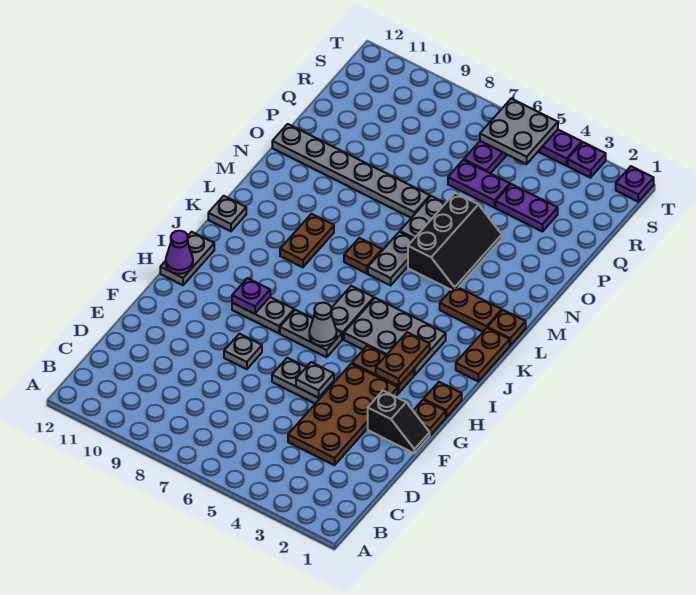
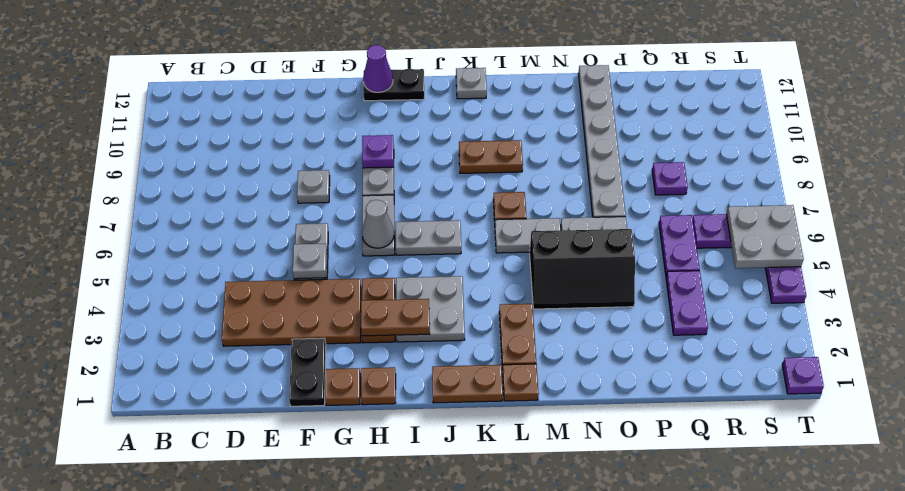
black 1x2 slope [368,391,430,453] -> black 1x2 plate [289,338,326,406]
grey 1x2 plate [160,232,214,285] -> black 1x2 plate [363,69,424,101]
grey 2x3 plate [344,298,446,375] -> grey 2x2 plate [396,276,465,342]
purple 1x1 plate [568,142,606,178] -> purple 1x1 plate moved to [652,162,688,195]

